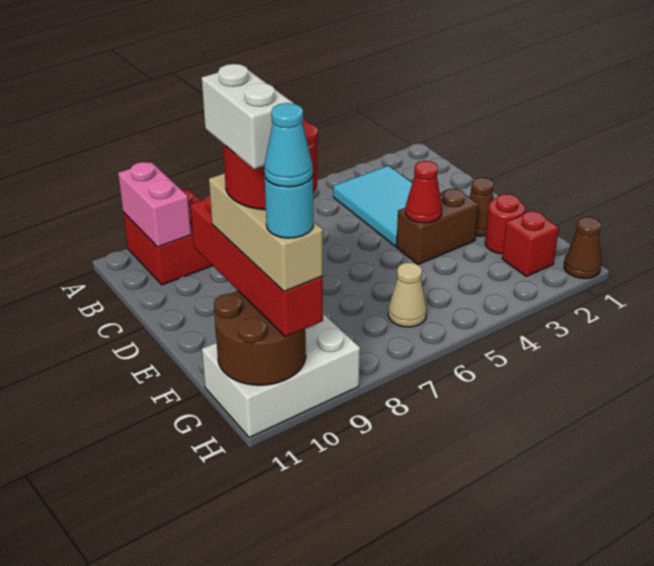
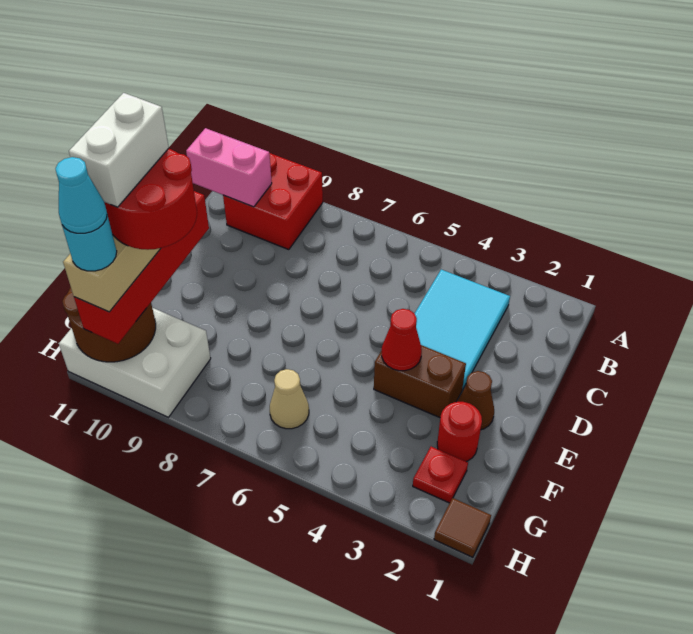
pink 1x2 brick [118,162,191,247] -> pink 1x2 brick turned to [186,128,272,207]
red 1x1 brick [502,210,559,277] -> red 1x1 plate [413,447,468,503]
brown 1x1 cone [564,217,601,279] -> brown 1x1 tile [434,498,491,557]

